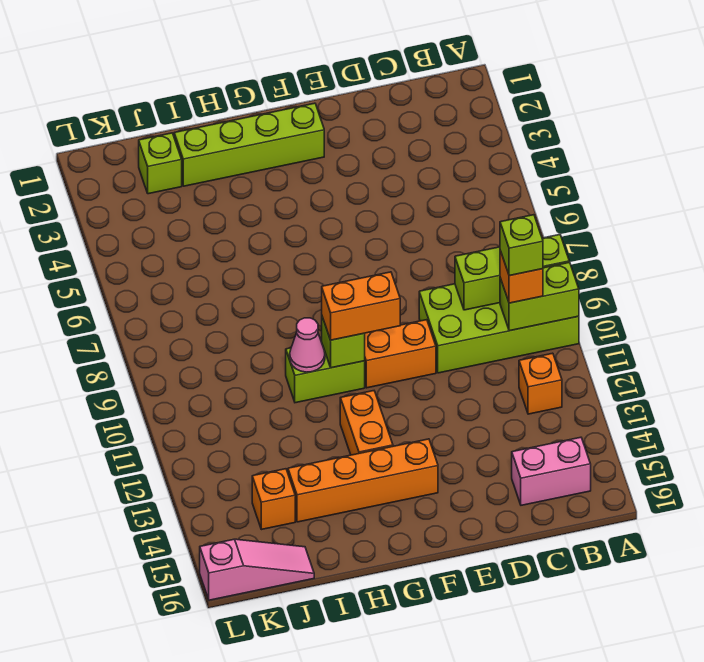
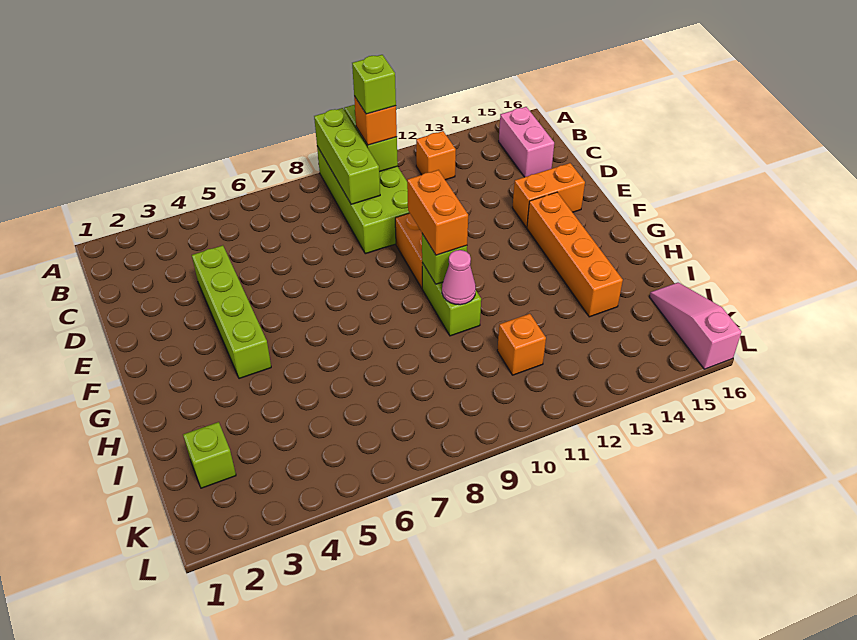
lime 1x4 brick [174,103,324,186] -> lime 1x4 brick moved to [192,245,271,379]
orange 1x2 brick [340,391,393,455] -> orange 1x2 brick moved to [512,163,585,227]
orange 1x1 brick [252,469,295,530] -> orange 1x1 brick moved to [497,314,546,375]

